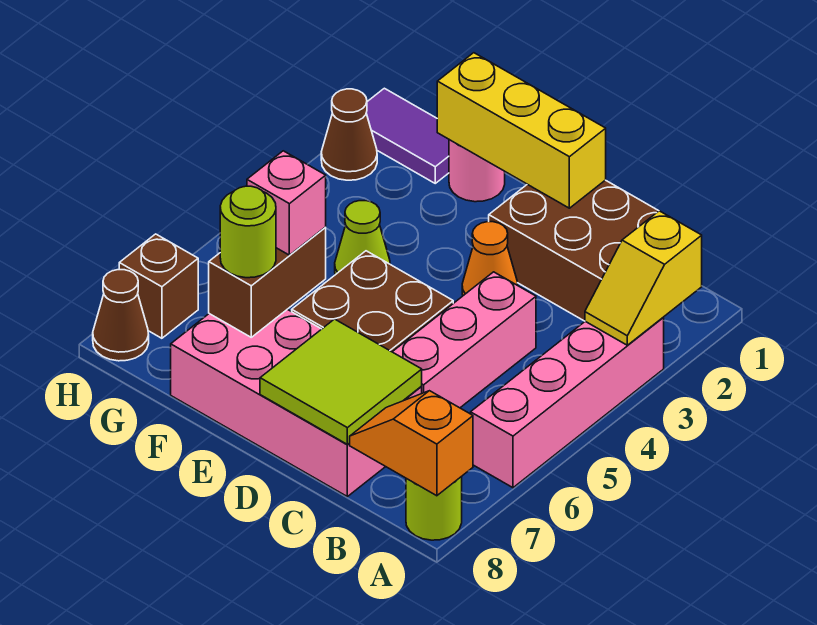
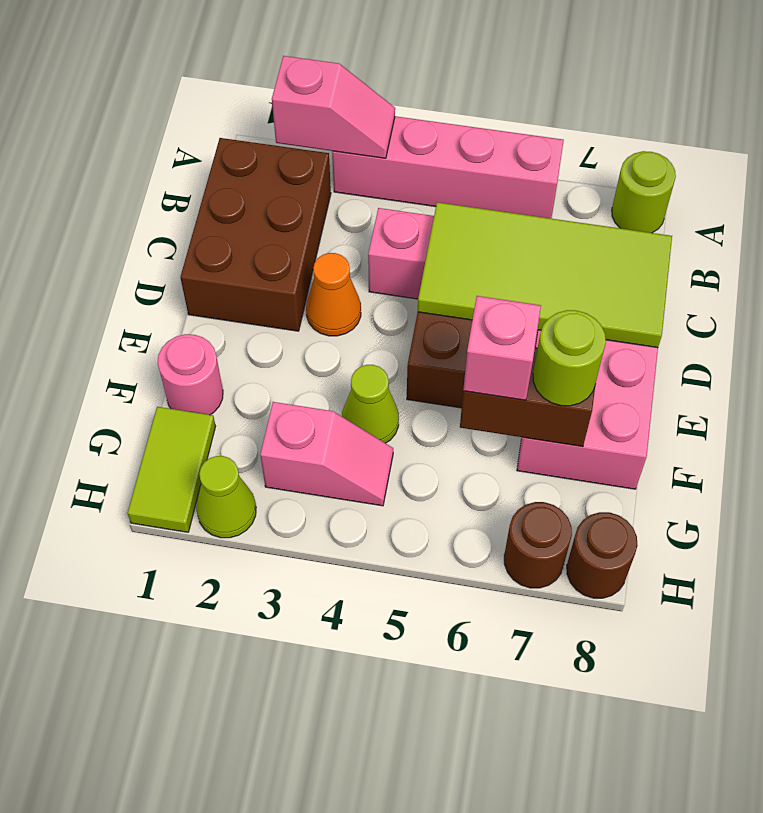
yellow 1x2 slope [585,211,702,345] -> pink 1x2 slope [272,56,395,158]
orange 1x2 slope [350,391,473,496] -> none
lime 2x2 tile [260,319,422,444] -> lime 2x4 tile [418,202,672,348]
yellow 1x3 brick [437,53,606,208] -> none
purple 1x2 tile [366,88,449,183] -> lime 1x2 tile [128,407,216,532]
none -> pink 1x2 slope [260,402,393,506]
brown 1x1 cone [321,89,377,180] -> lime 1x1 cone [196,456,256,538]
brown 1x1 brick [119,234,198,338] -> brown 1x1 round brick [504,502,572,588]
brown 1x1 cone [93,270,149,361] -> brown 1x1 round brick [567,512,638,598]

